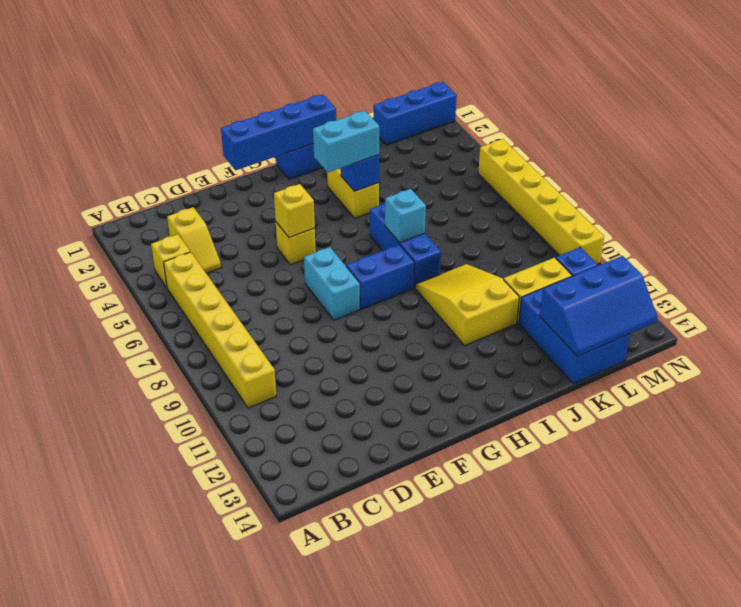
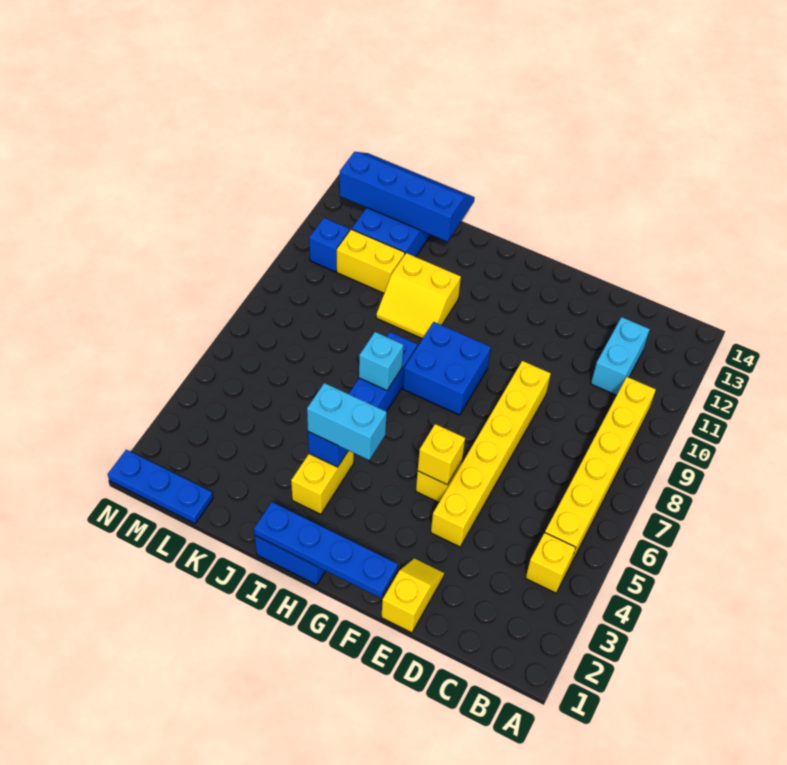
yellow 1x2 slope [167,207,221,273] -> yellow 1x2 slope moved to [381,558,444,633]
blue 1x4 brick [221,94,336,170] -> blue 1x4 plate [254,502,398,598]
cyan 1x2 brick [304,247,360,320] -> cyan 1x2 brick moved to [591,317,650,395]
blue 1x2 brick [346,245,414,309] -> blue 2x2 brick [403,322,491,415]
yellow 2x3 slope [416,264,519,345] -> yellow 2x2 slope [376,253,461,339]
blue 2x3 slope [540,256,657,357] -> blue 2x4 slope [340,152,475,242]
blue 1x3 brick [374,82,457,145] -> blue 1x3 plate [108,450,213,524]
yellow 1x6 brick [478,139,604,264] -> yellow 1x6 brick moved to [431,361,551,547]

